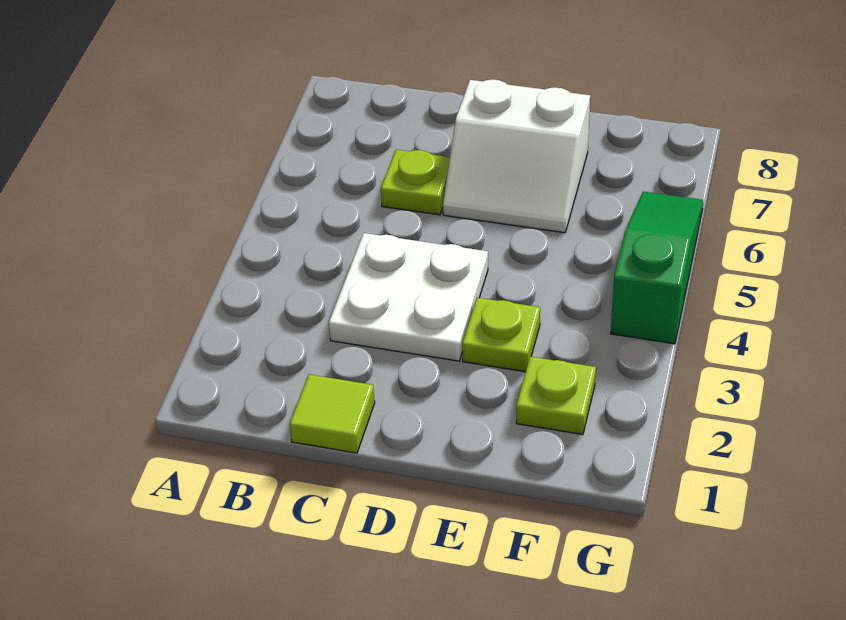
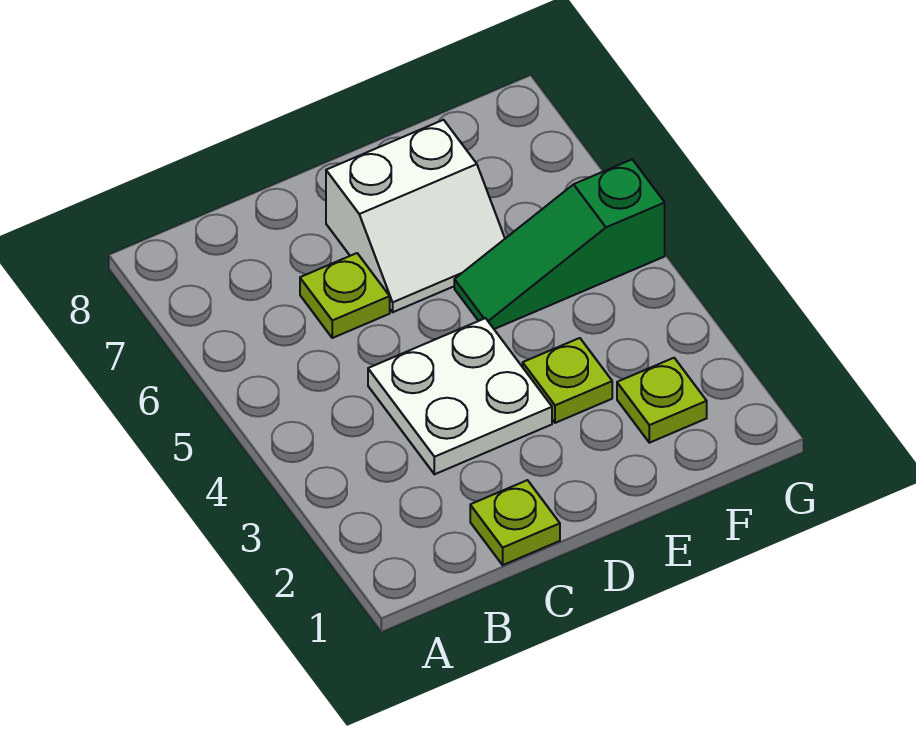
lime 1x1 tile [289,374,375,453] -> lime 1x1 plate [470,480,560,565]
green 1x3 slope [611,192,703,344] -> green 1x3 slope turned to [454,160,665,329]

